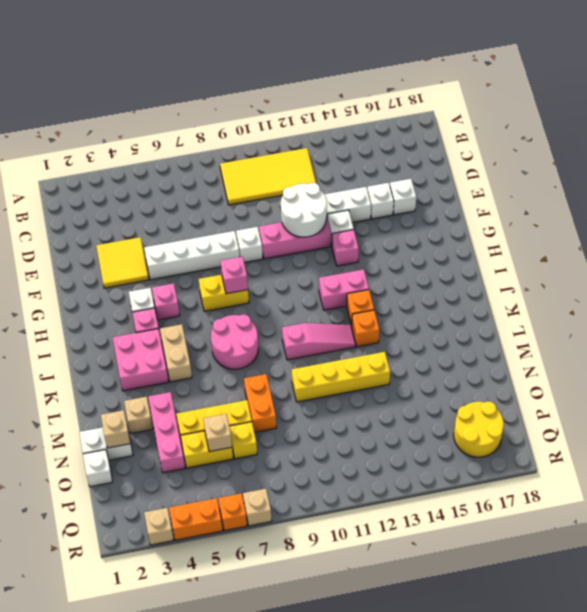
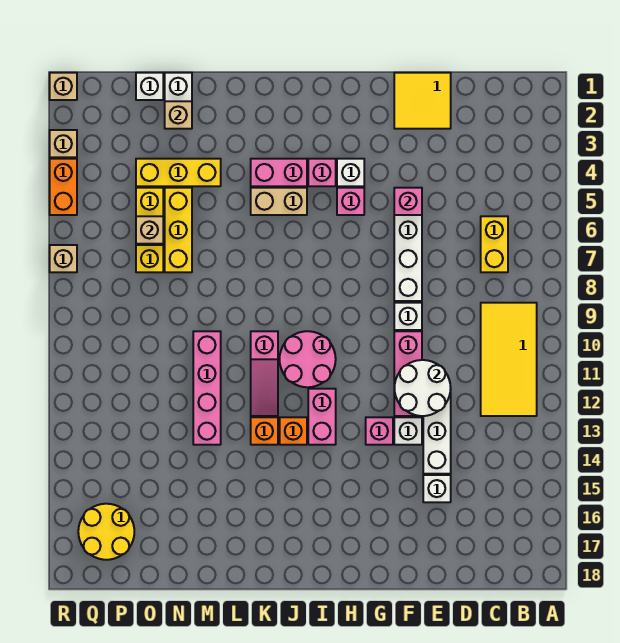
yellow 2x2 tile [96,237,149,288] -> yellow 2x2 tile moved to [394,73,451,129]
white 1x1 brick [390,179,416,215] -> none
yellow 1x2 brick [199,275,249,311] -> yellow 1x2 brick moved to [481,216,508,272]
pink 1x1 brick [221,257,248,294] -> pink 1x1 brick moved to [394,188,422,215]
pink 2x2 brick [113,329,169,391] -> pink 1x2 brick [251,159,307,186]
pink 2x2 round brick [211,315,258,369] -> pink 2x2 round brick moved to [280,331,336,387]
tan 1x1 brick [124,397,153,434] -> tan 1x1 brick moved to [50,73,77,100]
pink 1x3 brick [148,392,185,473] -> yellow 1x3 brick [136,159,221,186]
orange 1x2 brick [244,374,276,432] -> none
yellow 1x4 brick [292,352,390,402] -> pink 1x4 brick [193,331,221,445]
orange 1x1 brick [218,493,247,531] -> none

